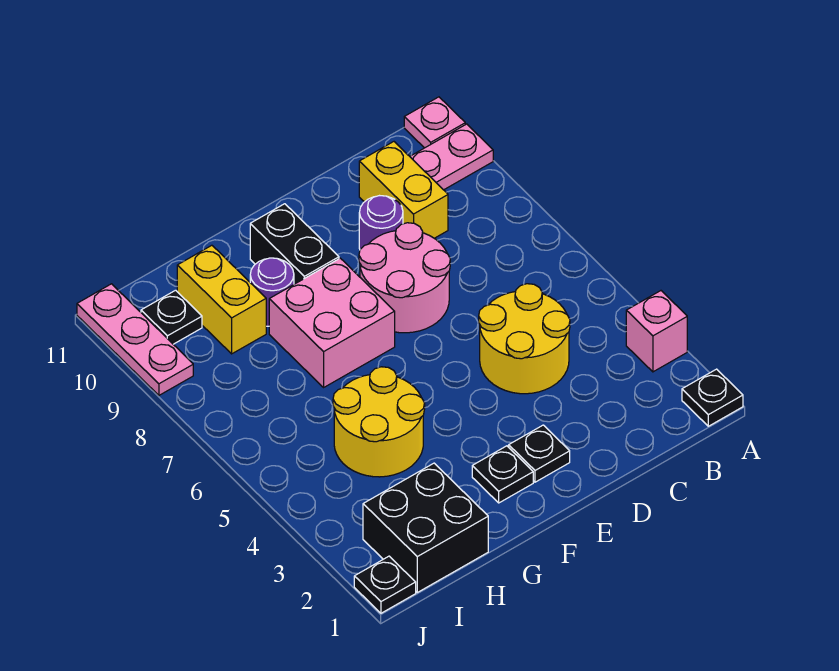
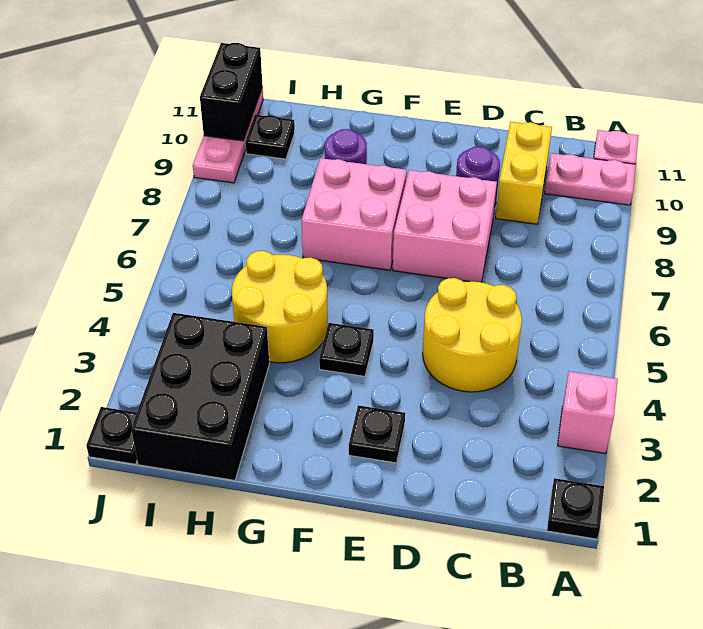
pink 2x2 round brick [359,223,450,333] -> pink 2x2 brick [393,170,497,282]
black 1x1 plate [472,446,533,503] -> black 1x1 plate moved to [319,323,374,376]
black 1x2 brick [250,204,339,284] -> black 1x2 brick moved to [200,43,263,141]
black 2x2 brick [363,463,488,592] -> black 2x3 brick [131,313,269,480]
yellow 1x2 brick [177,245,266,354] -> none

